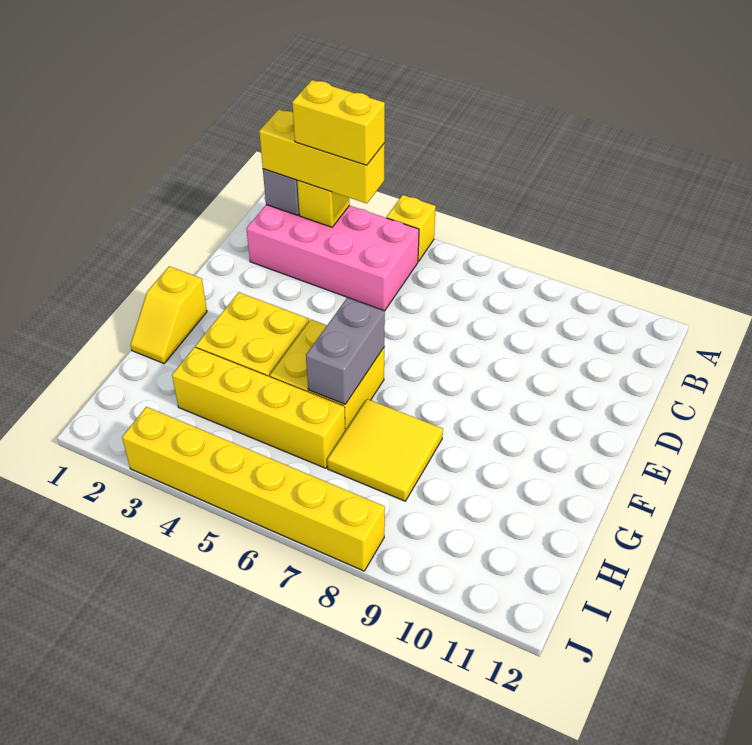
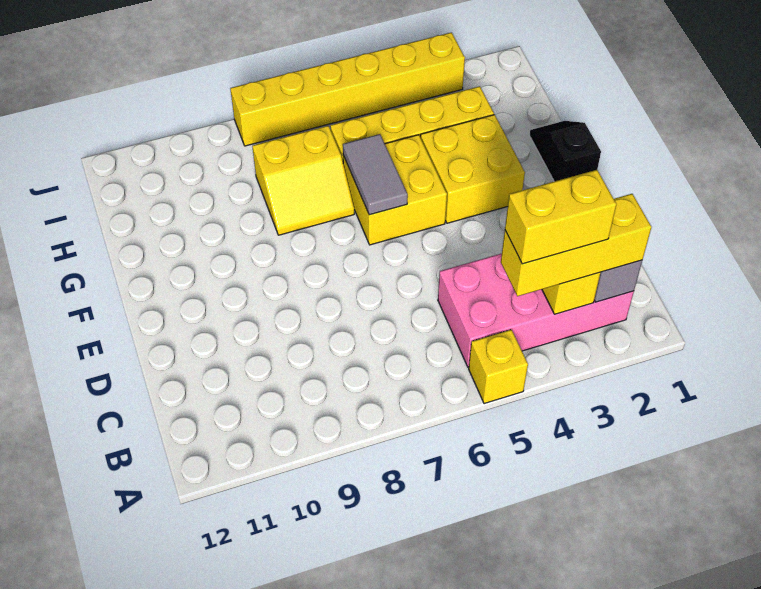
yellow 1x2 slope [131,266,207,363] -> black 1x2 slope [530,121,601,181]
grey 1x2 brick [306,298,385,404] -> grey 1x2 tile [343,134,408,215]
yellow 2x2 tile [327,399,443,501] -> yellow 2x2 slope [252,126,354,235]

